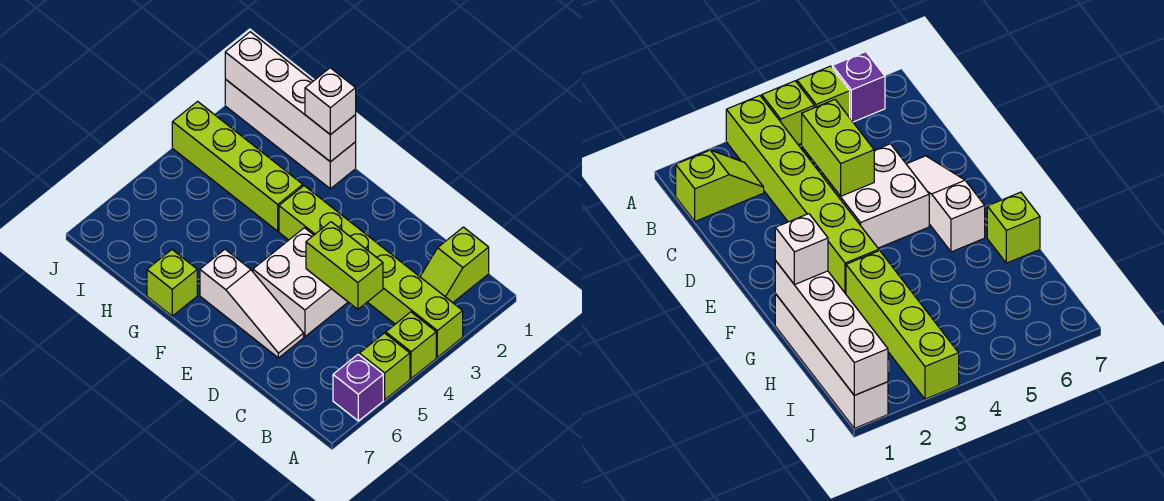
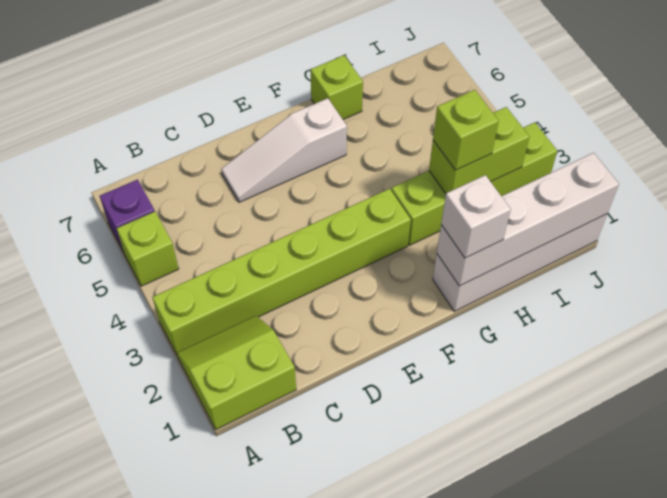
lime 1x1 brick [386,312,436,378] -> lime 1x1 brick moved to [433,90,499,170]
lime 1x2 slope [420,227,489,303] -> lime 2x2 slope [177,316,296,430]
lime 1x2 brick [306,222,383,309] -> lime 1x2 brick moved to [429,107,529,194]
white 2x2 brick [253,228,348,337] -> none

